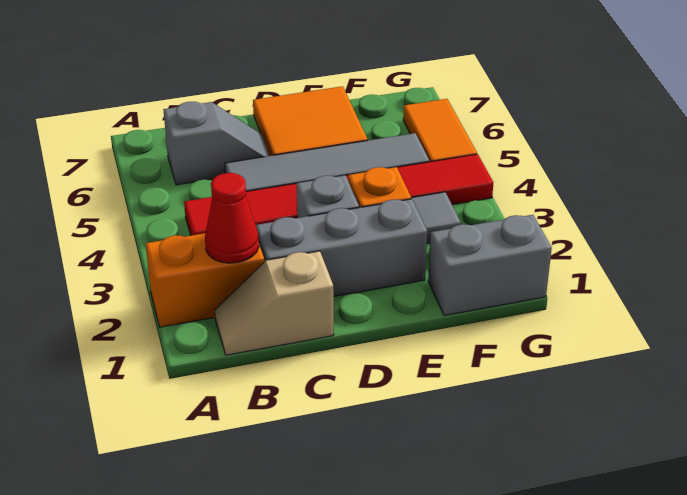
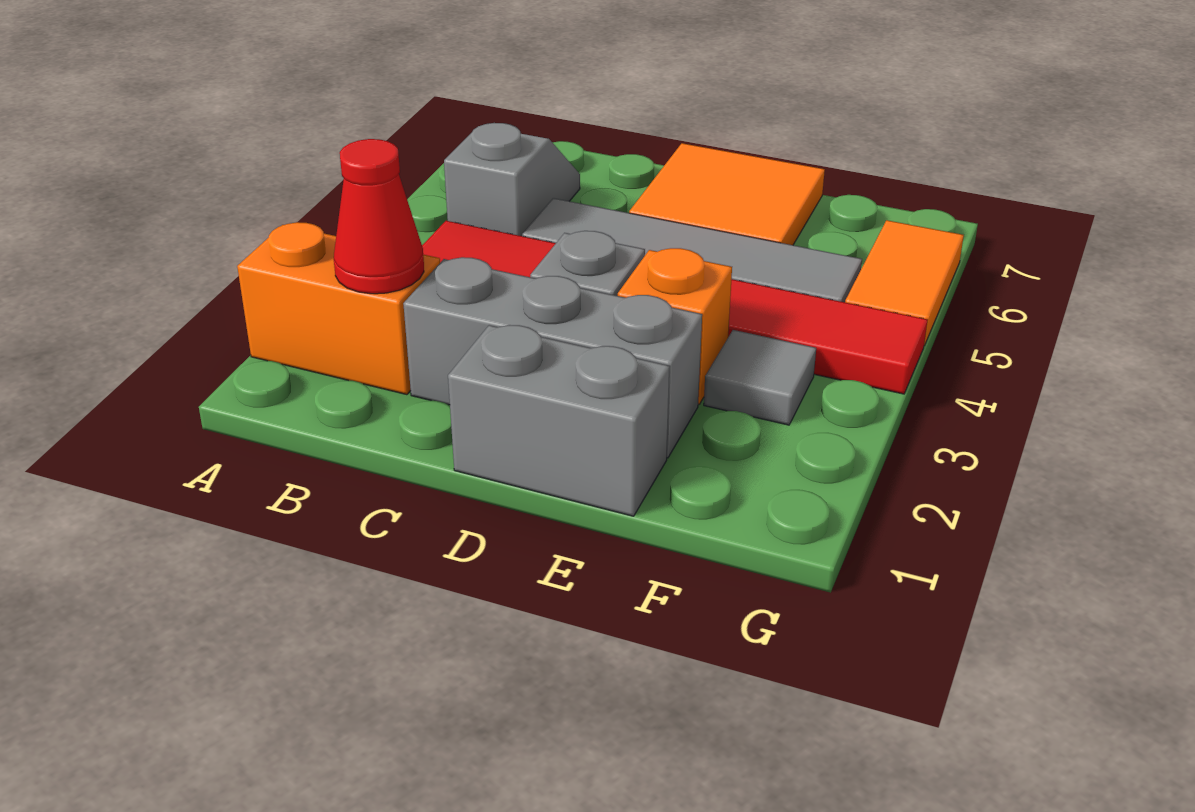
tan 1x2 slope [215,251,334,355] -> none
grey 1x2 slope [163,102,269,185] -> grey 1x2 slope turned to [444,123,580,236]
grey 1x2 brick [428,215,552,315] -> grey 1x2 brick moved to [448,325,670,516]

